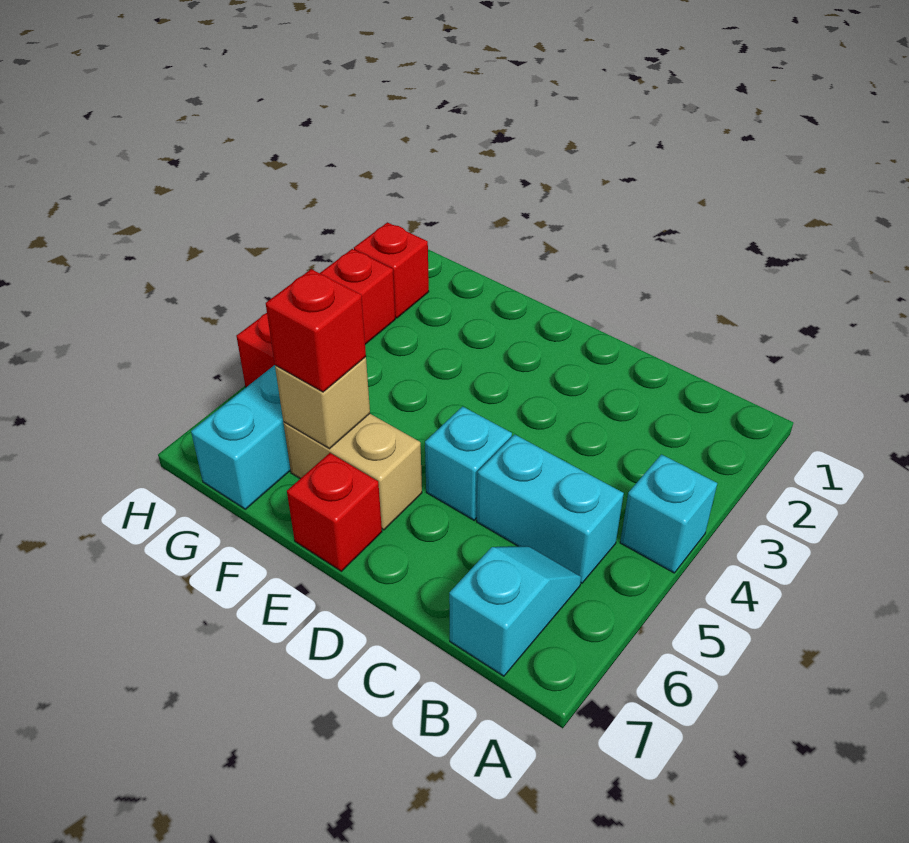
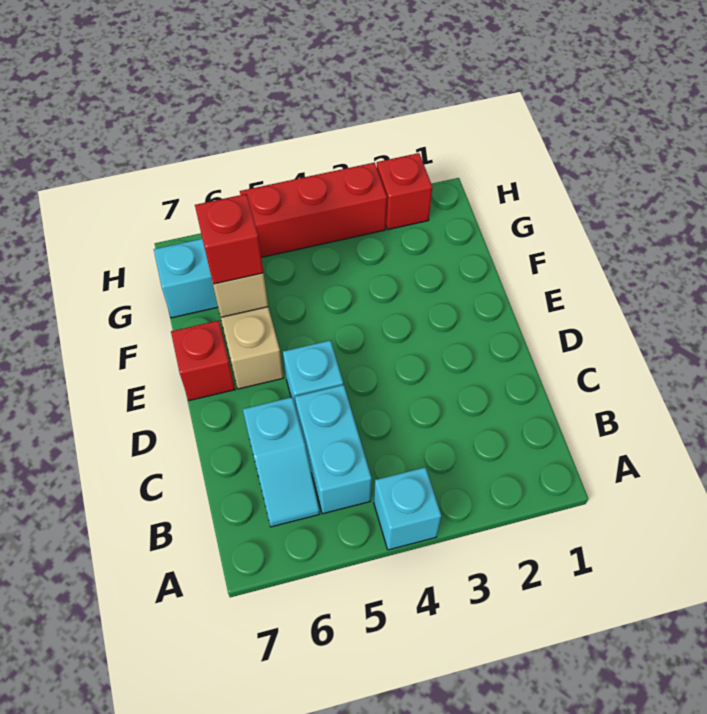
cyan 1x2 slope [449,546,581,676] -> cyan 1x2 slope turned to [243,397,320,527]

